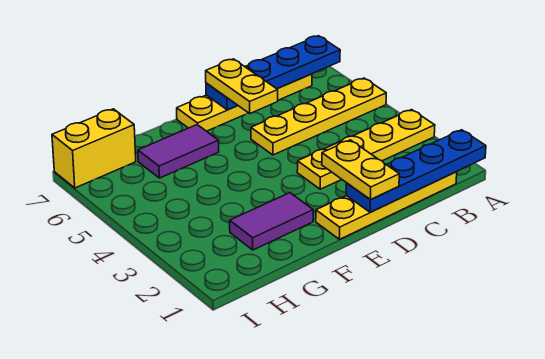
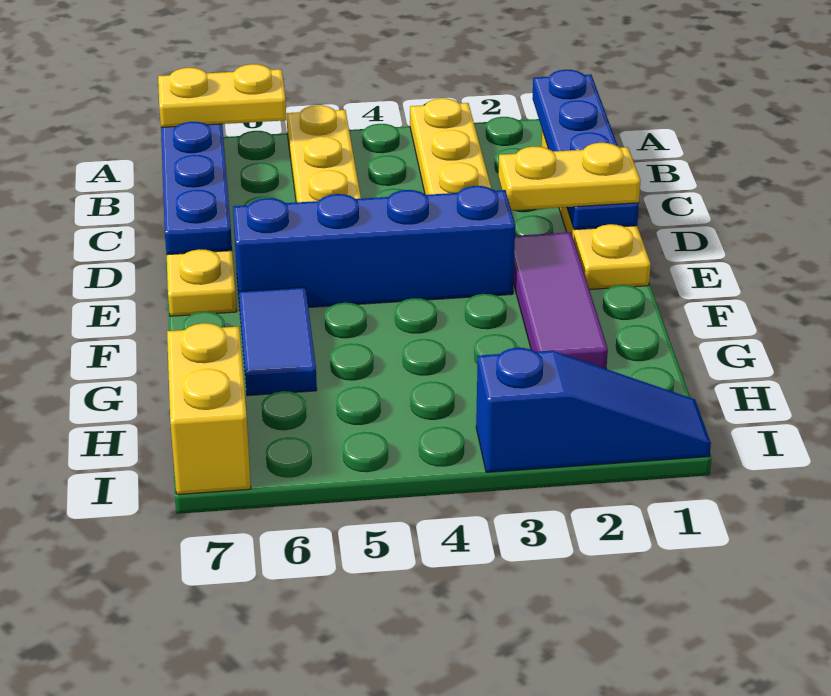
yellow 1x2 plate [206,59,278,113] -> yellow 1x2 plate moved to [158,64,286,127]
none -> blue 1x4 brick [233,186,515,307]
purple 1x2 tile [230,193,313,250] -> purple 1x3 tile [513,232,608,369]
purple 1x2 tile [138,125,219,178] -> blue 1x2 tile [239,287,317,396]
none -> blue 1x3 slope [476,348,711,472]

